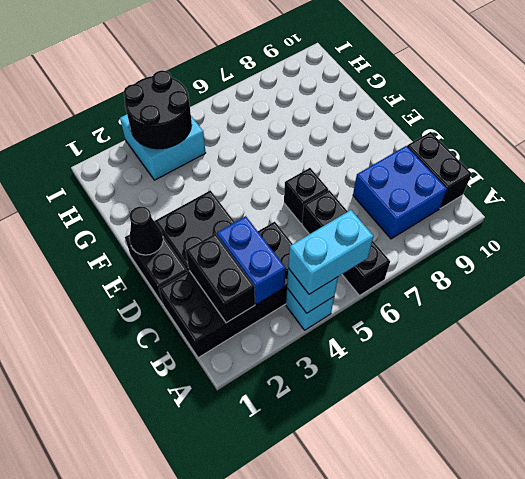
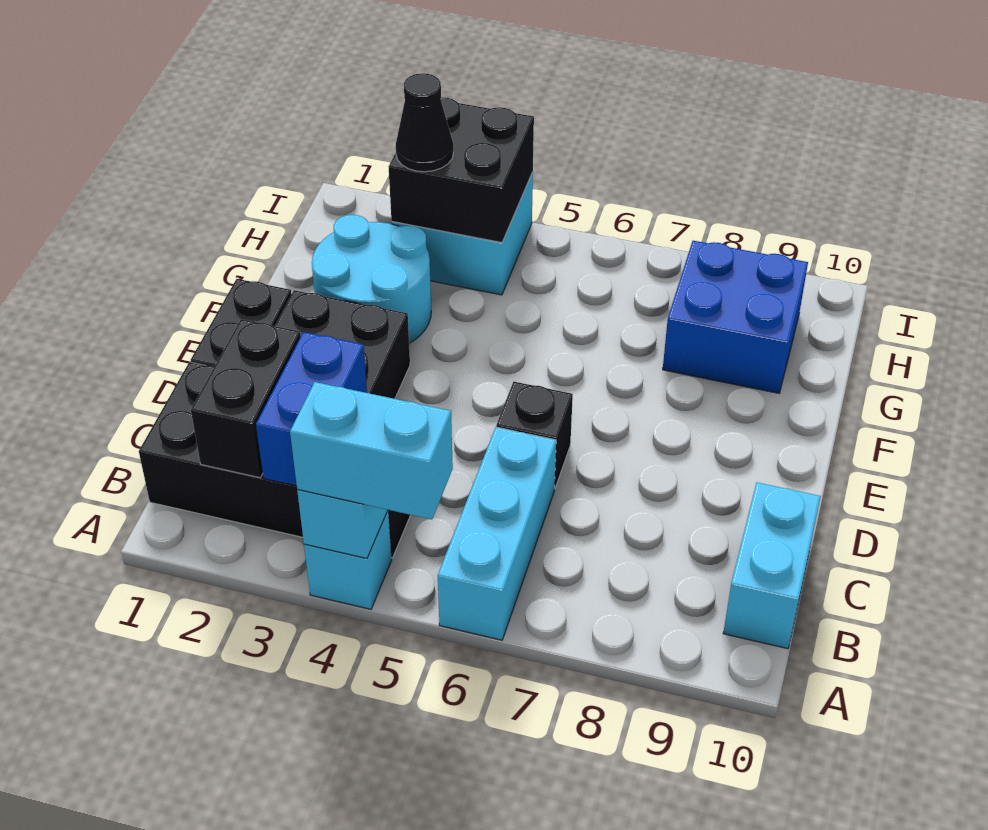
black 1x3 brick [302,190,390,296] -> cyan 1x3 brick [438,427,556,640]
blue 2x2 brick [353,146,447,239] -> blue 2x2 brick moved to [663,241,808,393]
black 1x2 brick [407,132,472,208] -> cyan 1x2 brick [723,483,821,649]
black 1x1 cone [129,206,163,255] -> black 1x1 cone moved to [396,73,453,172]
none -> cyan 2x2 round brick [312,215,431,343]
black 2x2 round brick [124,70,192,149] -> black 2x2 brick [389,97,534,243]

